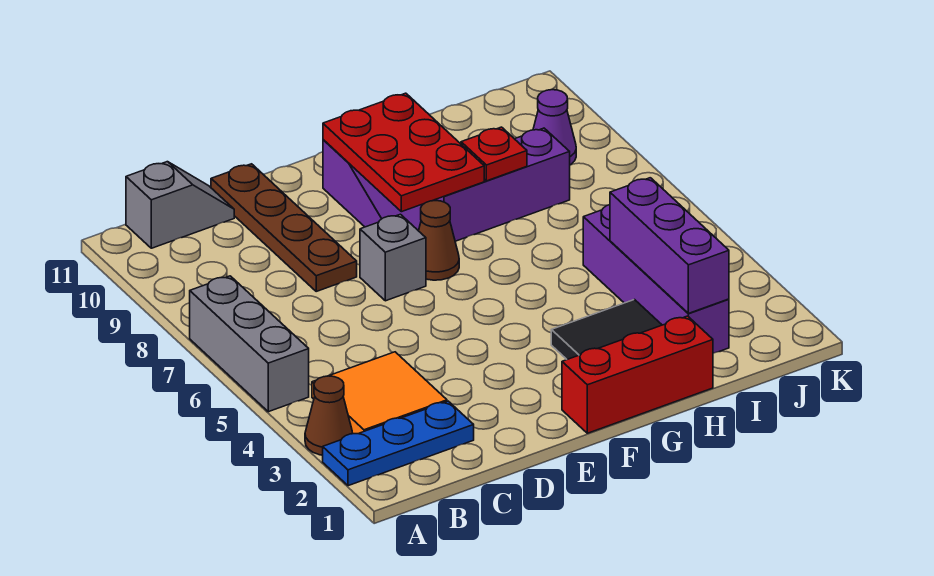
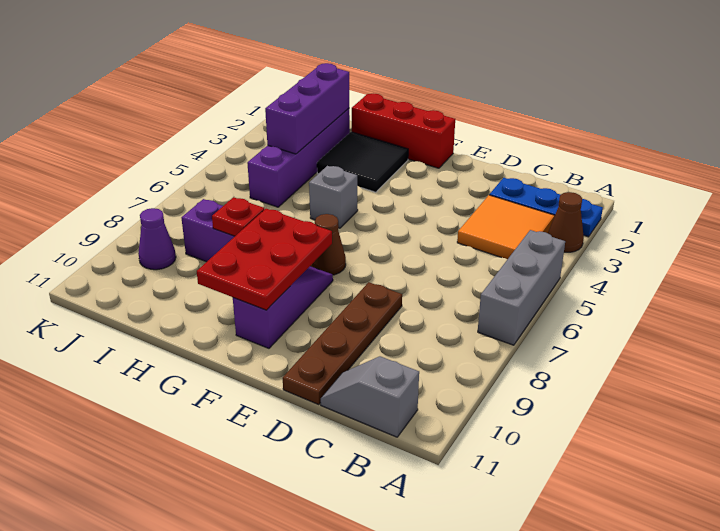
grey 1x1 brick [360,214,426,301] -> grey 1x1 brick moved to [309,166,358,228]

